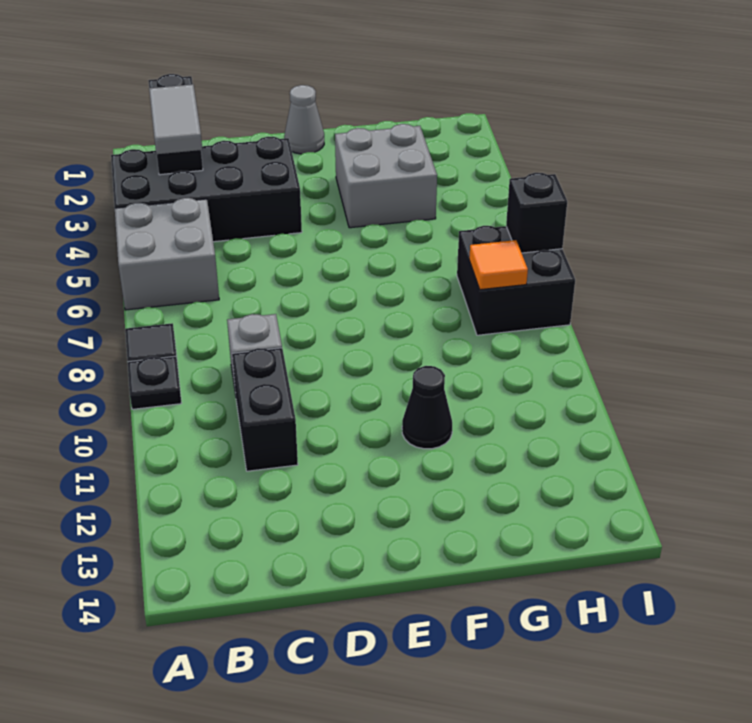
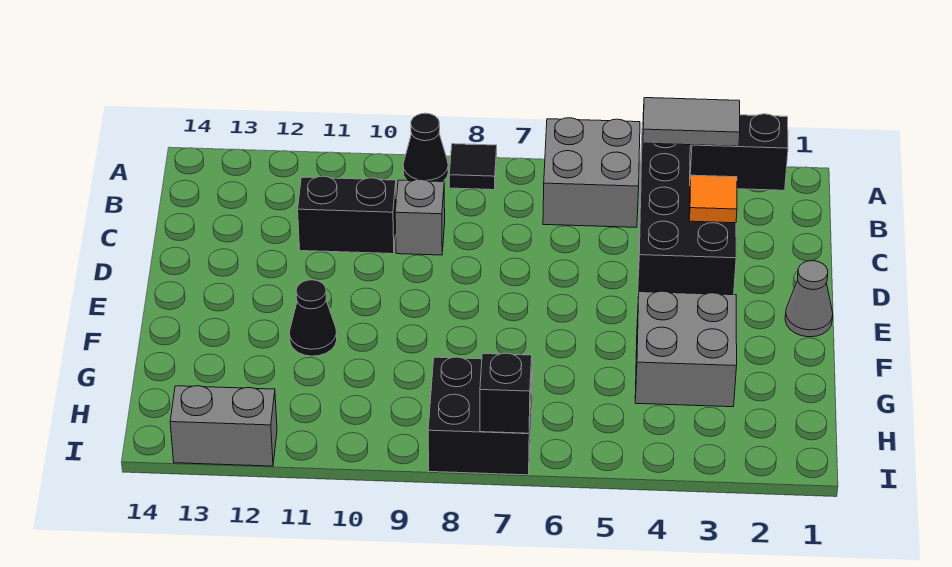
black 1x1 plate [127,356,181,409] -> black 1x1 cone [403,113,448,182]
orange 1x1 tile [469,240,528,290] -> orange 1x1 tile moved to [689,175,737,223]
none -> grey 1x2 brick [170,386,277,466]

